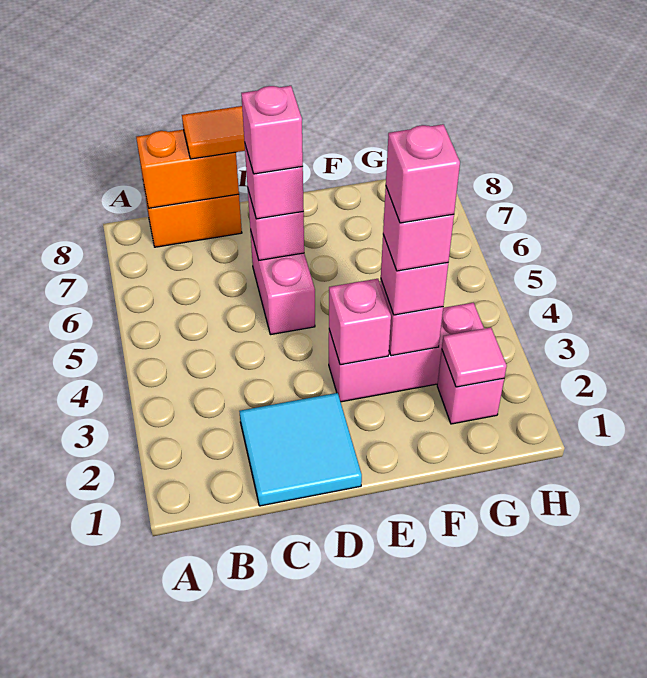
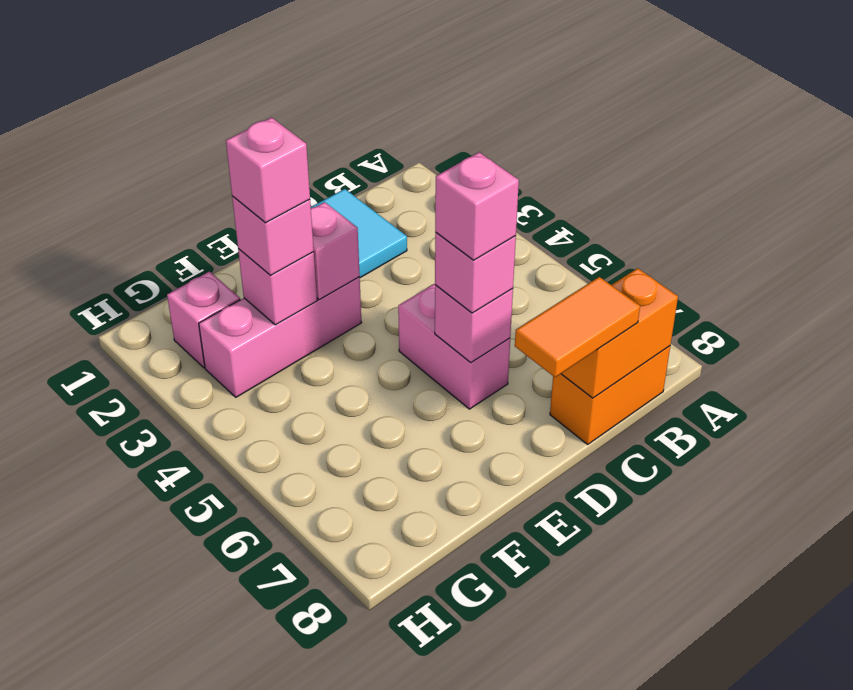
pink 1x1 brick [386,124,460,223] -> none
pink 1x1 tile [442,327,507,387] -> none

